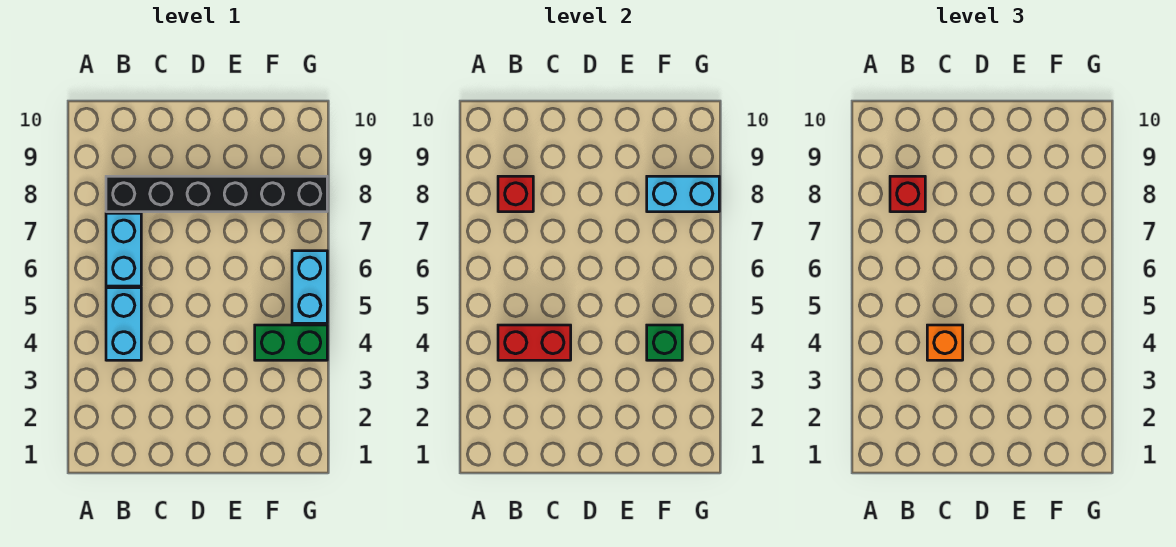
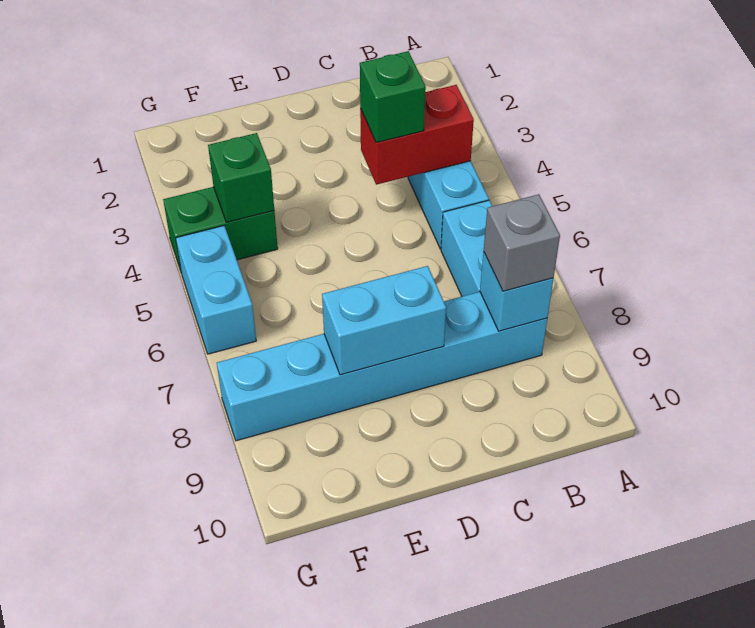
black 1x6 brick [106,176,327,212] -> cyan 1x6 brick [217,292,547,441]
red 1x1 brick [498,176,533,212] -> cyan 1x1 brick [480,252,554,331]
red 1x1 brick [890,176,925,212] -> grey 1x1 brick [484,194,560,291]
orange 1x1 brick [927,325,963,360] -> green 1x1 brick [360,51,426,143]
cyan 1x2 brick [647,176,719,212] -> cyan 1x2 brick moved to [322,266,446,375]

